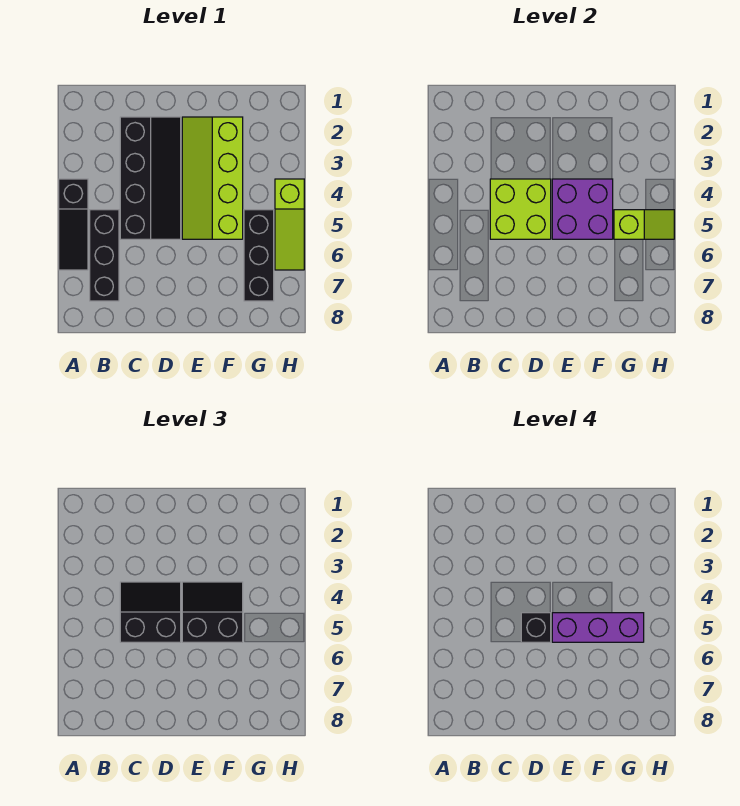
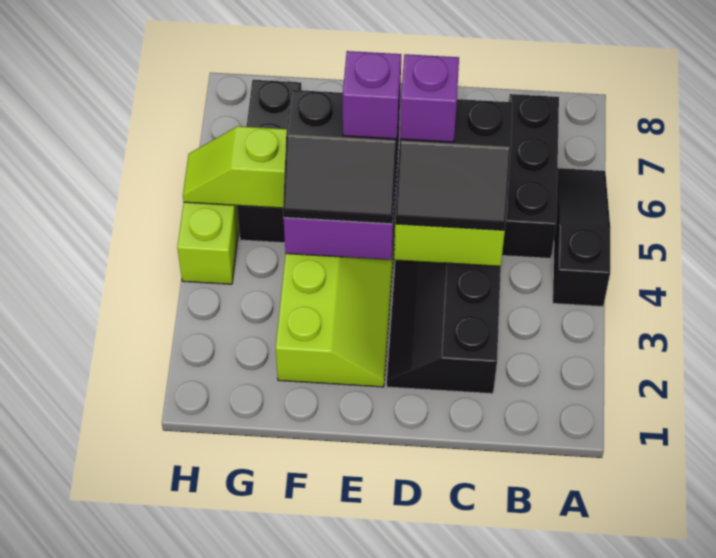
black 1x1 brick [521,613,551,642] -> purple 1x1 brick [400,54,459,142]
purple 1x3 brick [552,613,644,642] -> purple 1x1 brick [343,51,401,139]

